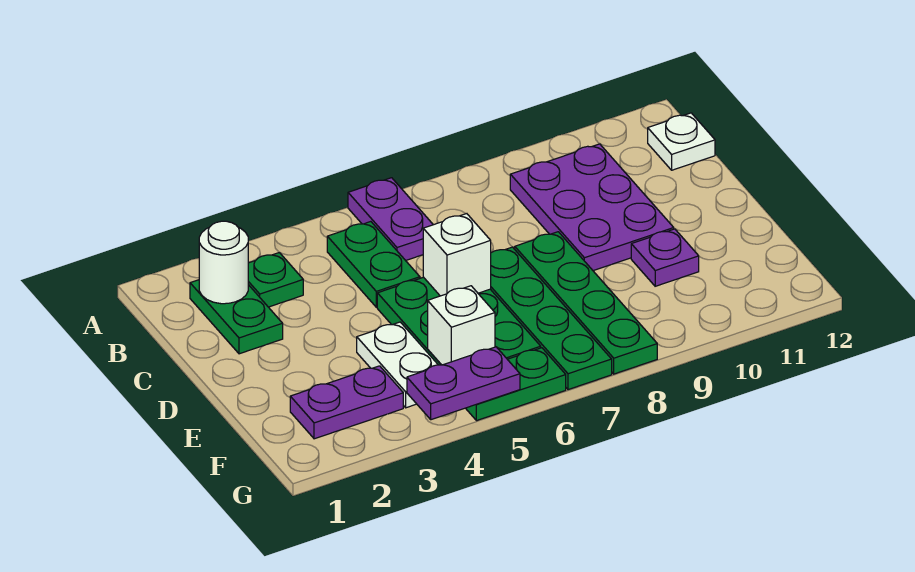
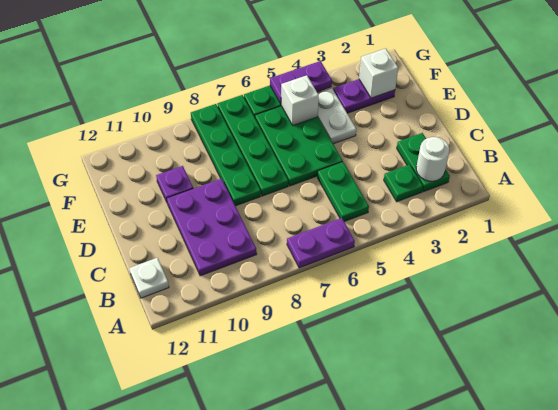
purple 1x2 plate [348,178,433,261] -> purple 1x2 plate turned to [287,218,355,268]
white 1x1 brick [423,214,491,296] -> white 1x1 brick moved to [359,48,398,98]

